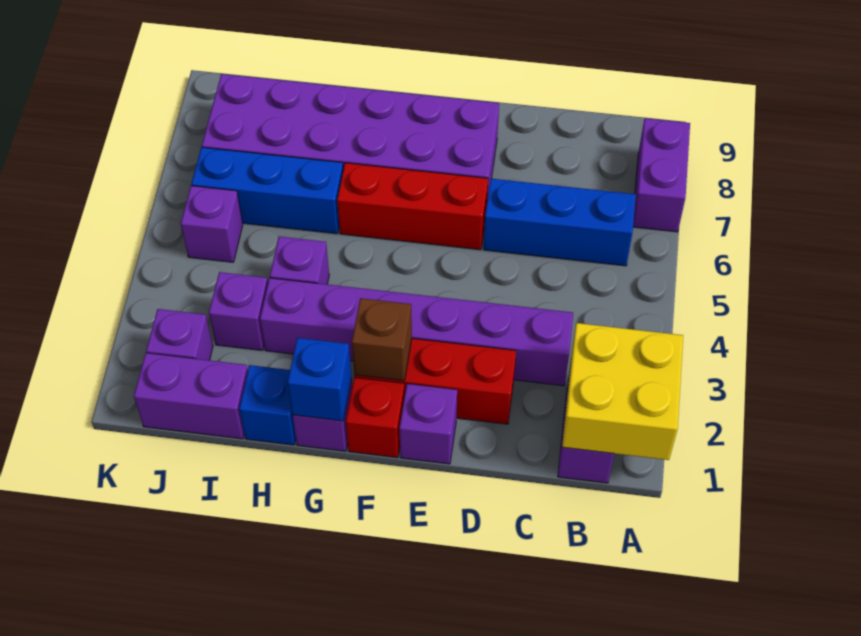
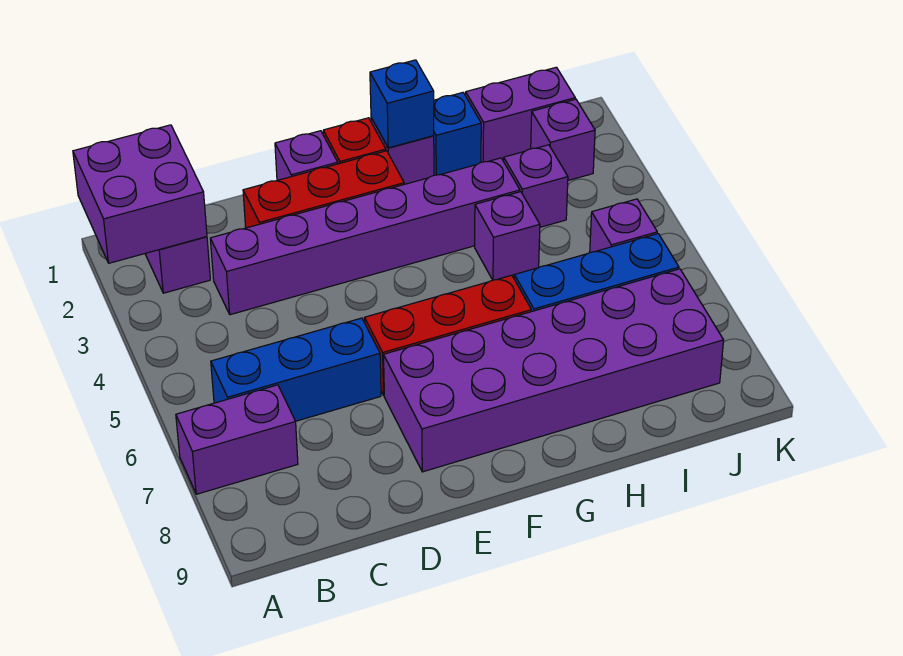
yellow 2x2 brick [562,323,683,460] -> purple 2x2 brick [73,125,207,263]
purple 1x2 brick [633,118,690,232] -> purple 1x2 brick turned to [176,385,298,494]
brown 1x1 brick [352,298,412,381] -> none

